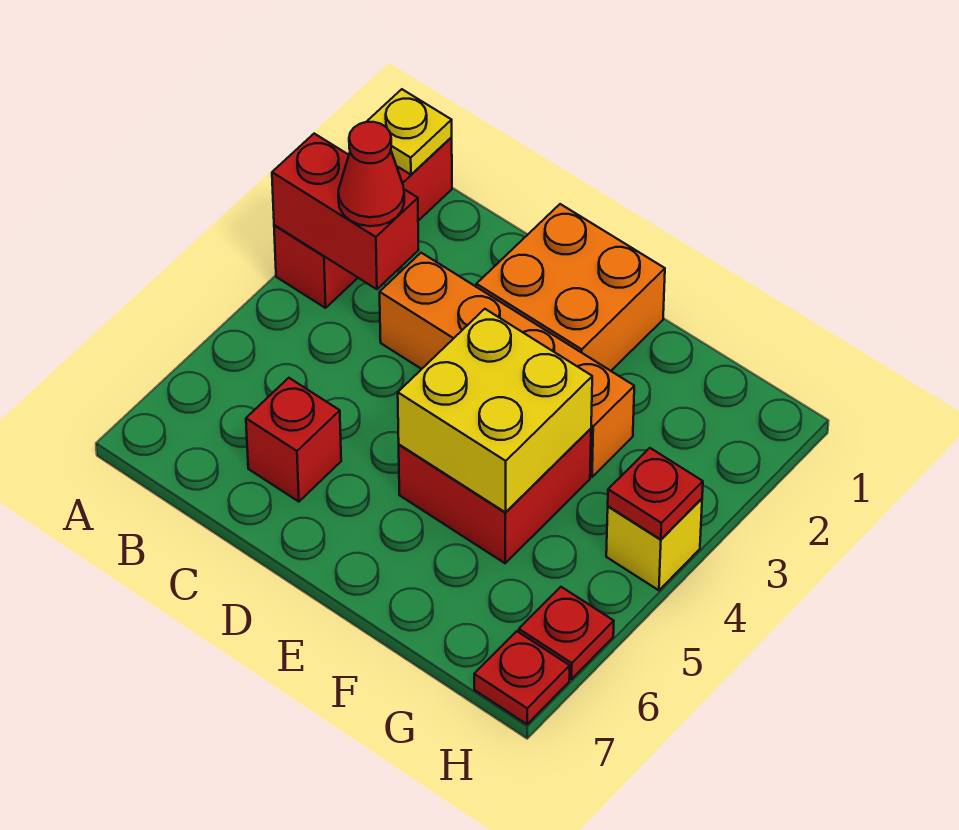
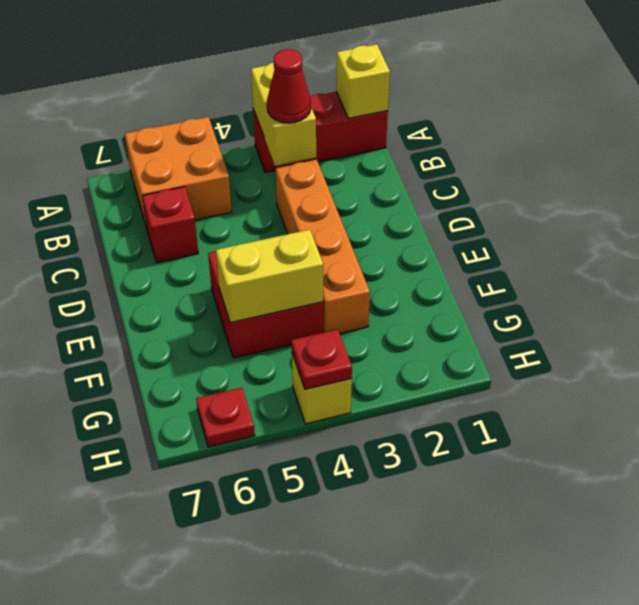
yellow 1x1 plate [367,89,452,175] -> yellow 1x1 brick [336,44,390,118]
red 1x2 brick [272,134,418,289] -> yellow 1x2 brick [251,62,316,166]
orange 2x2 brick [476,204,665,371] -> orange 2x2 brick moved to [125,117,232,228]
yellow 2x2 brick [398,309,592,512] -> yellow 1x2 brick [216,230,323,323]
red 1x1 plate [474,631,570,724] -> none

